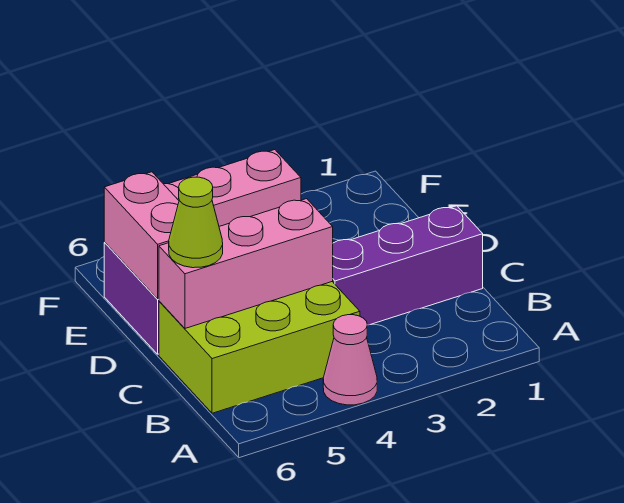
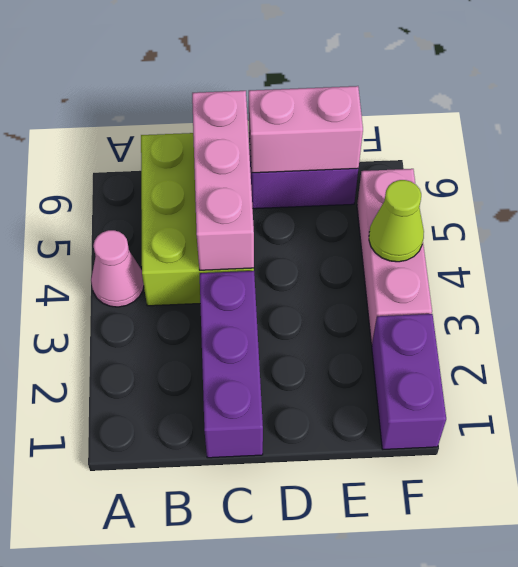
lime 1x1 cone [169,177,223,268] -> lime 1x1 cone moved to [369,180,424,262]
none -> purple 1x2 brick [372,314,446,449]

